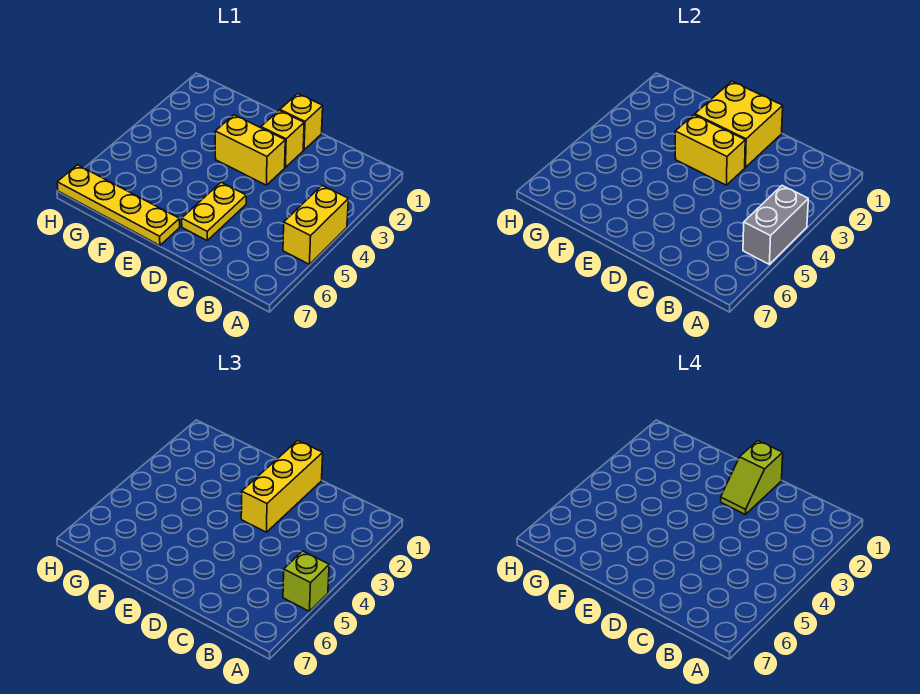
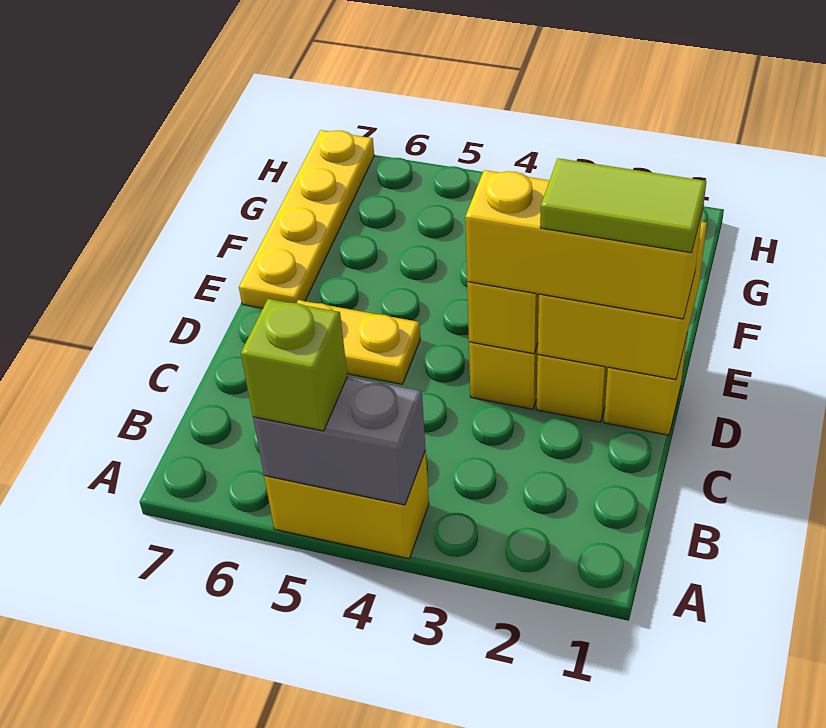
lime 1x2 slope [721,441,783,514] -> lime 1x2 tile [540,158,706,253]

